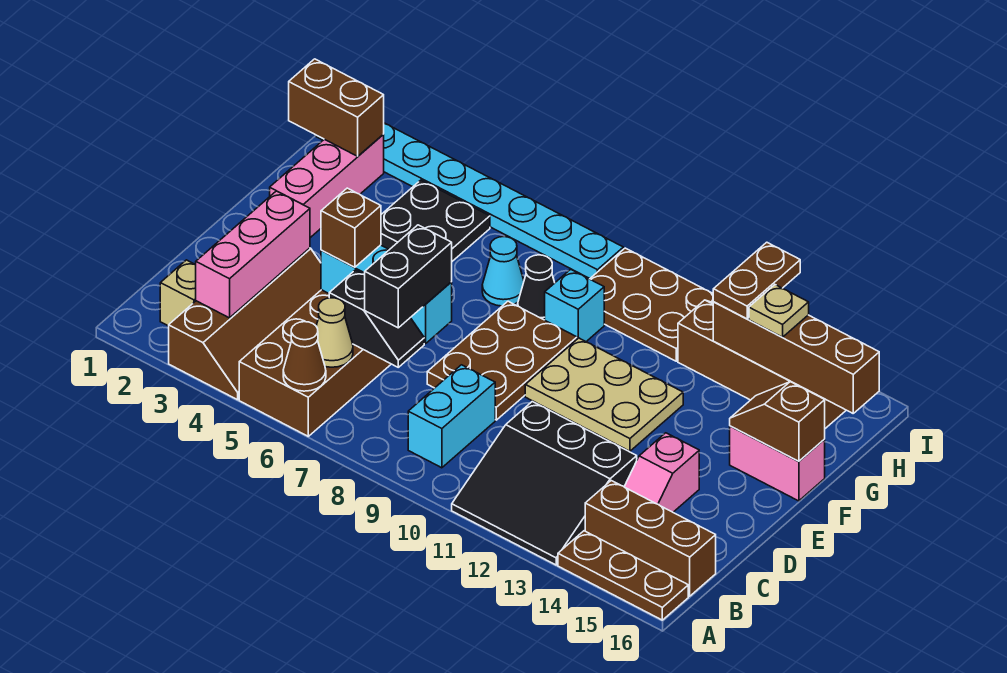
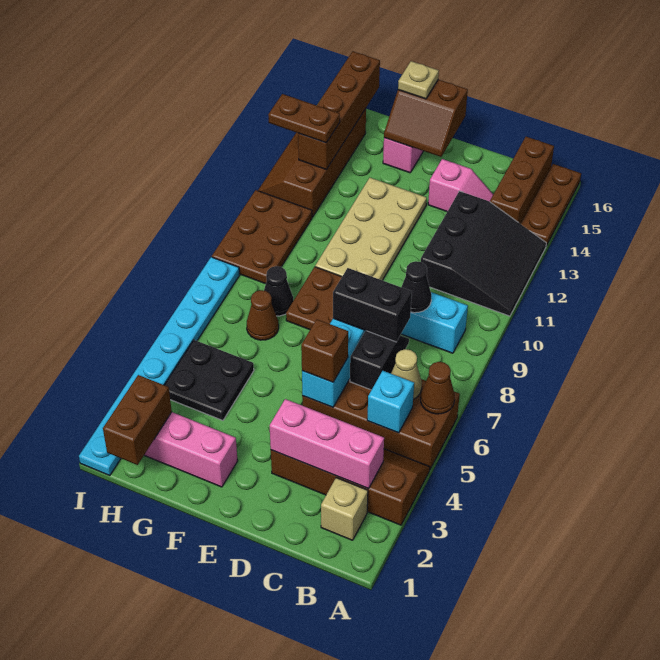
none -> black 1x1 cone [402,261,431,313]
tan 2x3 plate [525,338,683,451] -> tan 2x4 plate [315,178,427,280]
brown 1x2 slope [730,382,825,461] -> brown 2x2 slope [384,80,468,157]
cyan 1x1 cone [482,237,524,306] -> brown 1x1 cone [247,290,279,340]
cyan 1x1 brick [545,269,604,342] -> cyan 1x1 brick moved to [367,371,414,433]
tan 1x1 plate [749,285,809,337] -> tan 1x1 plate moved to [398,61,439,99]

